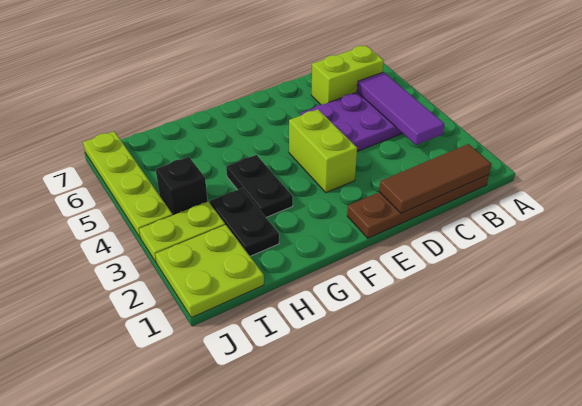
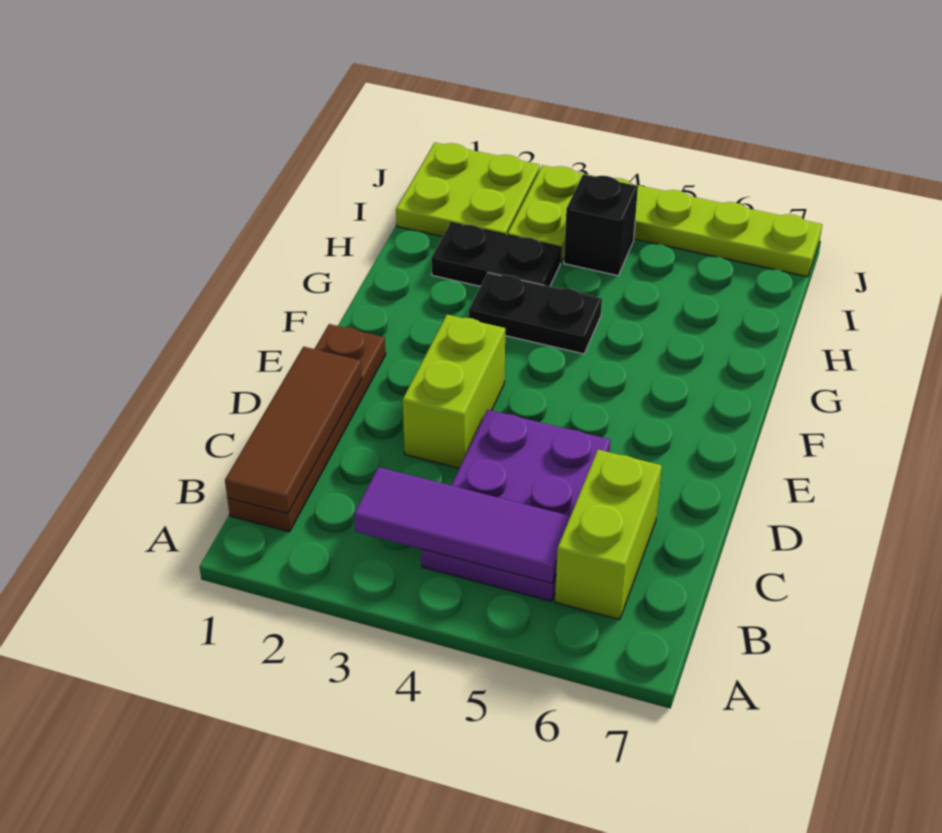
lime 1x2 brick [289,109,357,193] -> lime 1x2 brick turned to [403,315,505,468]

